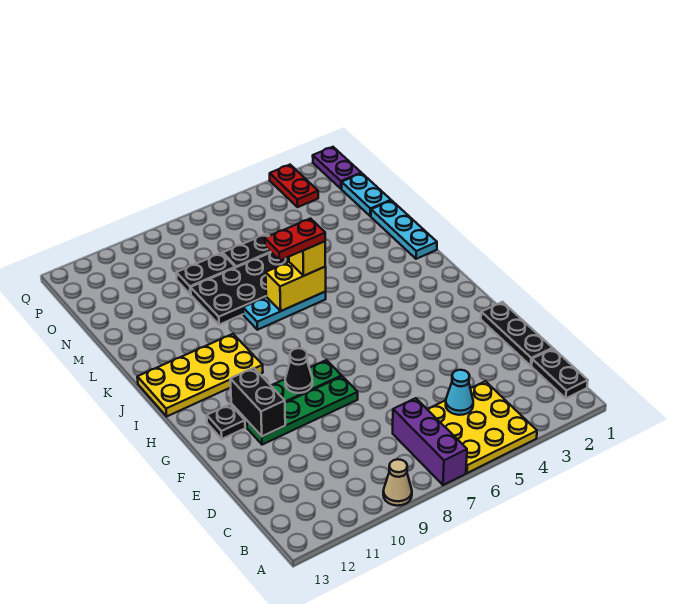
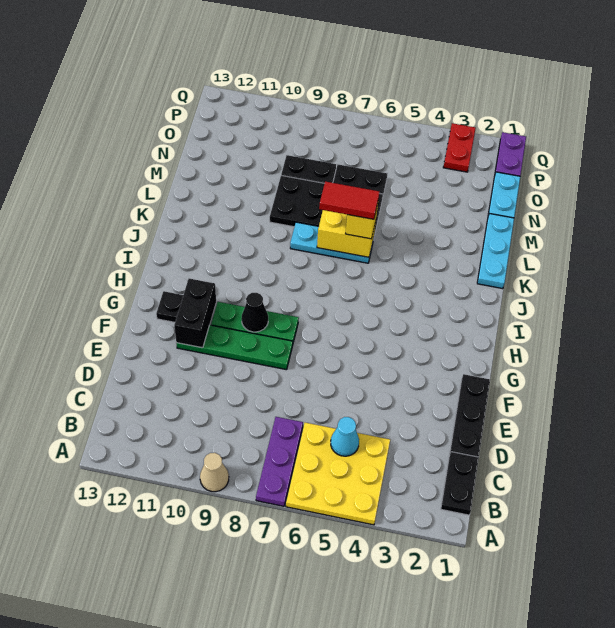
purple 1x3 brick [393,398,467,485] -> purple 1x3 plate [256,417,303,506]
yellow 2x4 plate [137,334,263,416] -> none
red 1x2 plate [265,219,325,260] -> red 1x2 tile [319,181,379,219]

